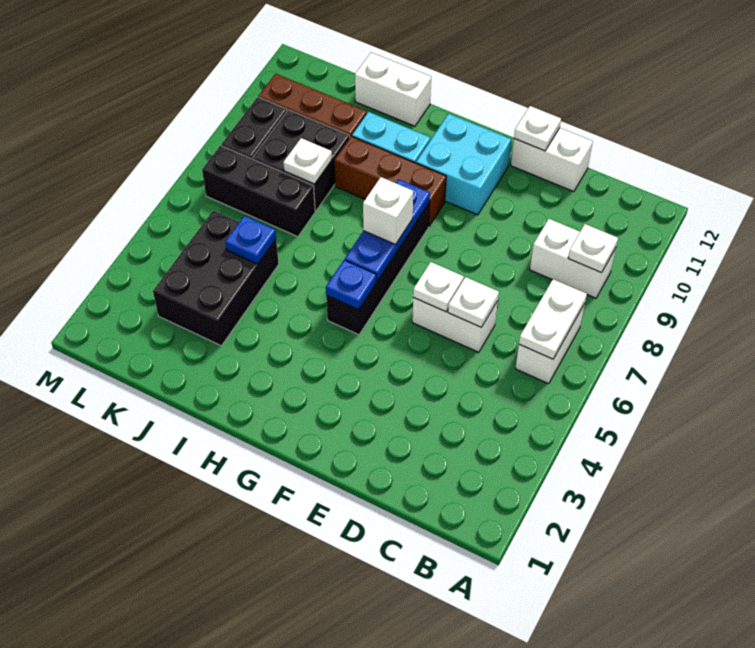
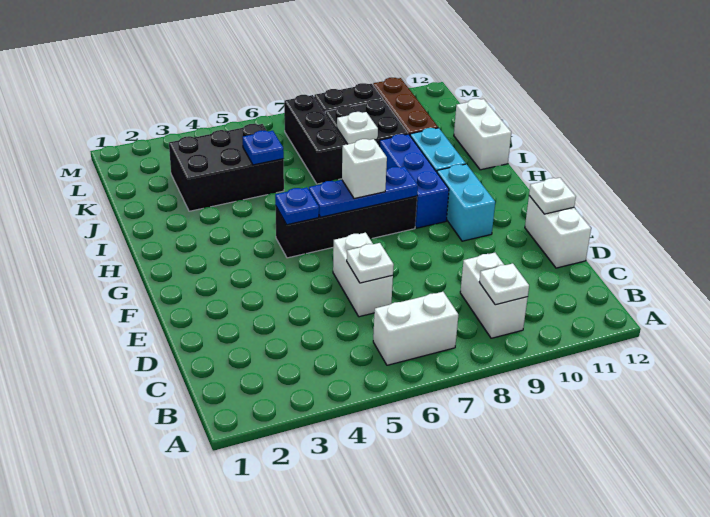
white 1x2 plate [519,279,587,359] -> none
white 1x1 plate [413,262,464,312] -> none
cyan 2x2 brick [416,114,512,215] -> cyan 1x2 brick [437,164,495,241]
brown 1x3 brick [334,136,446,227] -> blue 1x3 brick [379,134,449,228]

